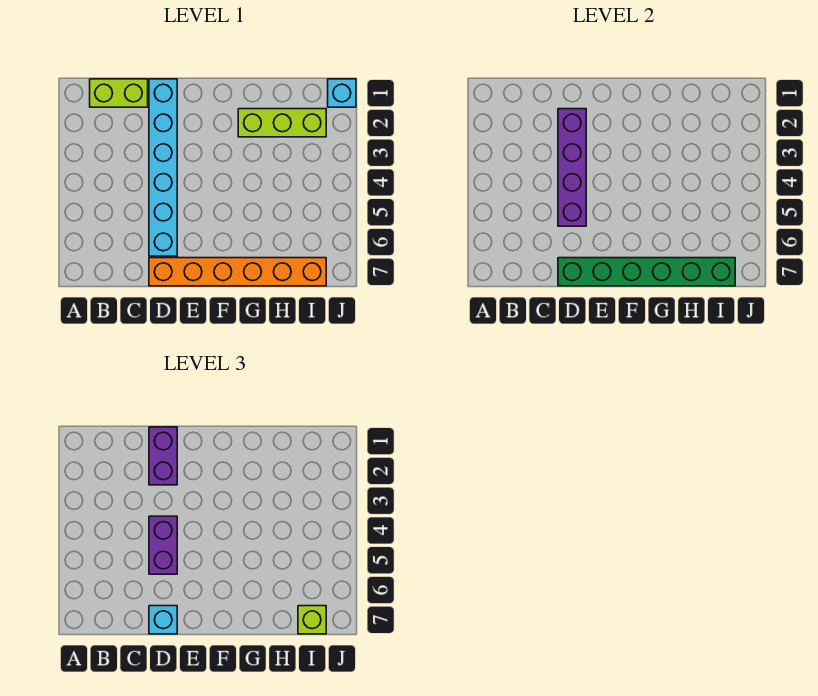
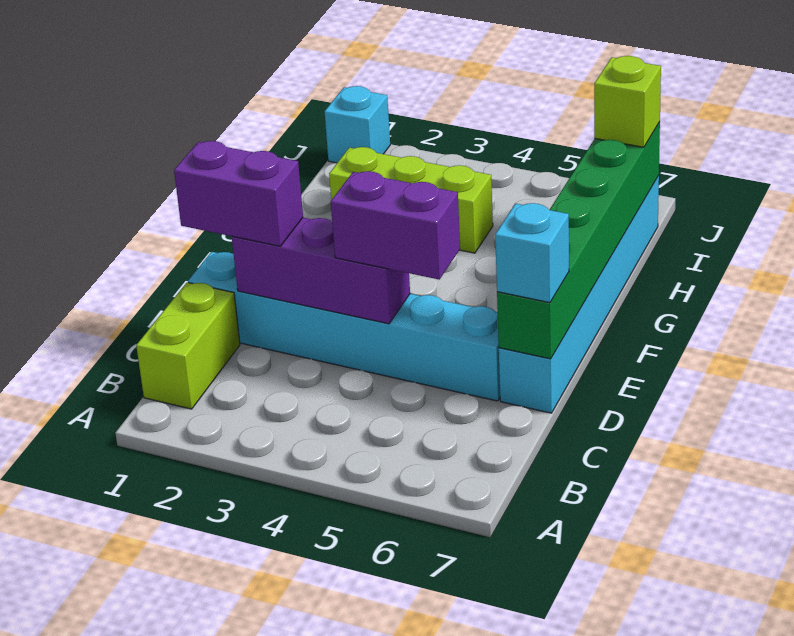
purple 1x4 brick [558,109,586,226] -> purple 1x3 brick [232,218,410,324]
orange 1x6 brick [149,258,326,286] -> cyan 1x6 brick [499,176,659,413]
lime 1x3 brick [238,109,326,137] -> lime 1x3 brick turned to [329,147,493,253]

